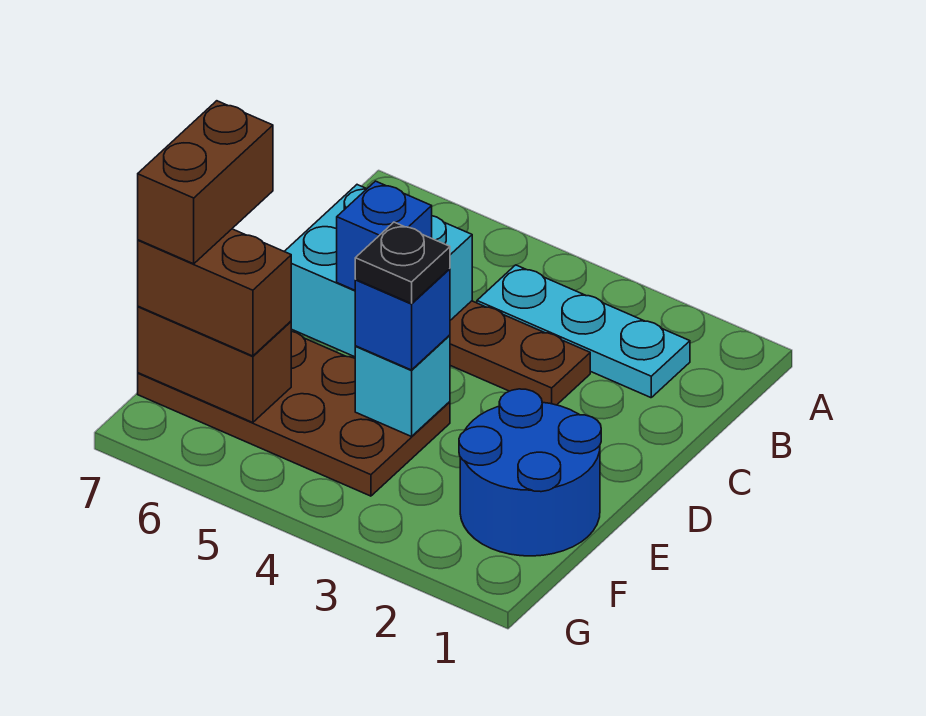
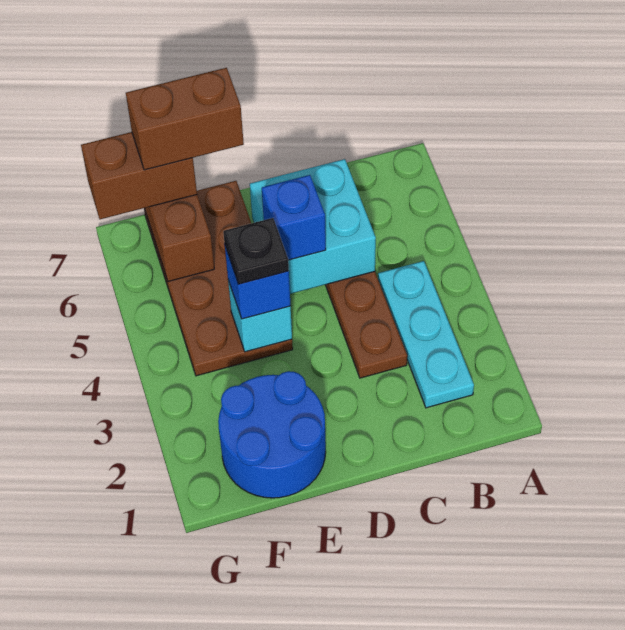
brown 1x2 brick [138,229,291,356] -> brown 1x2 brick turned to [81,132,197,219]

